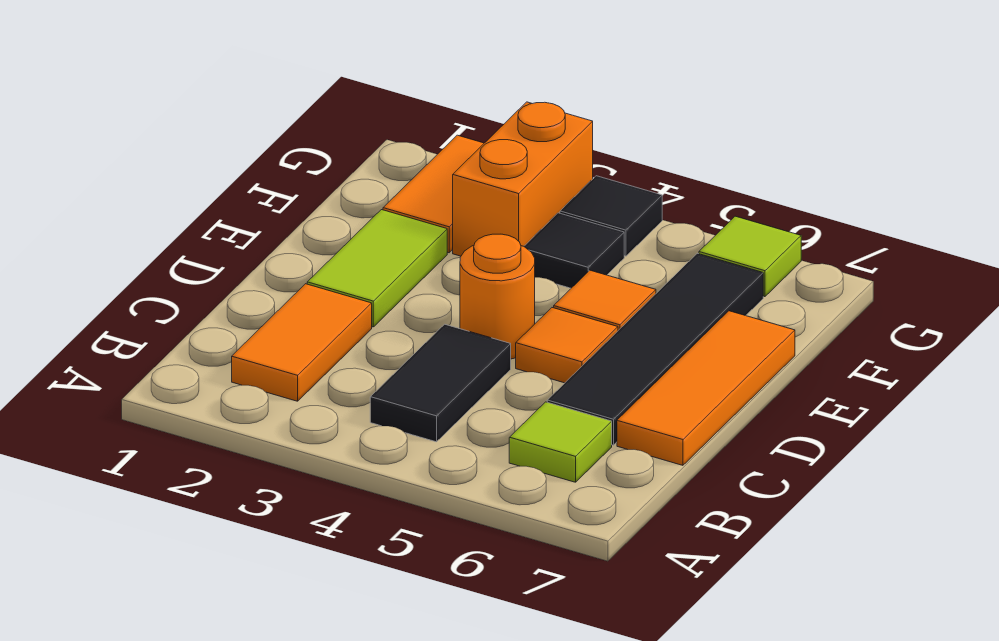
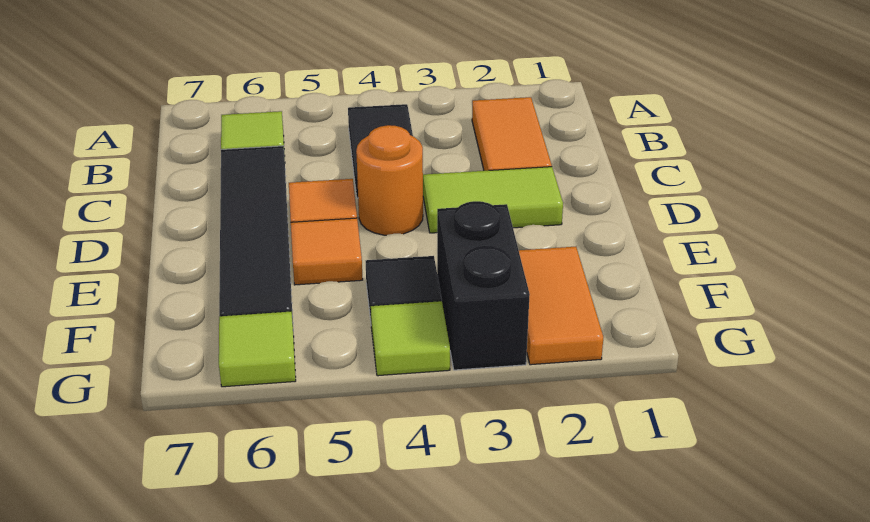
orange 1x3 tile [617,311,795,465] -> none
lime 1x2 tile [307,210,447,327] -> lime 1x2 tile turned to [423,167,563,233]
orange 1x2 brick [453,102,593,256] -> black 1x2 brick [437,201,530,370]
black 1x1 tile [560,176,662,256] -> lime 1x1 tile [371,301,450,376]

